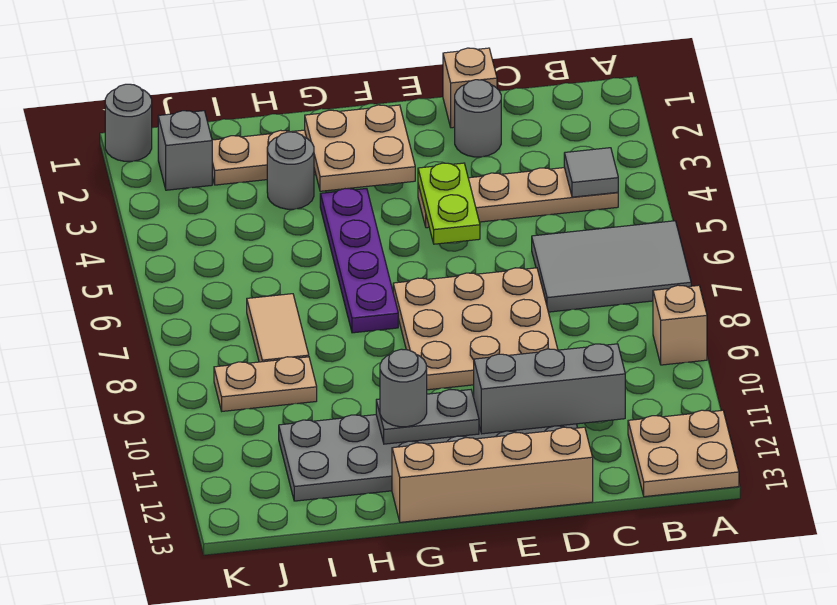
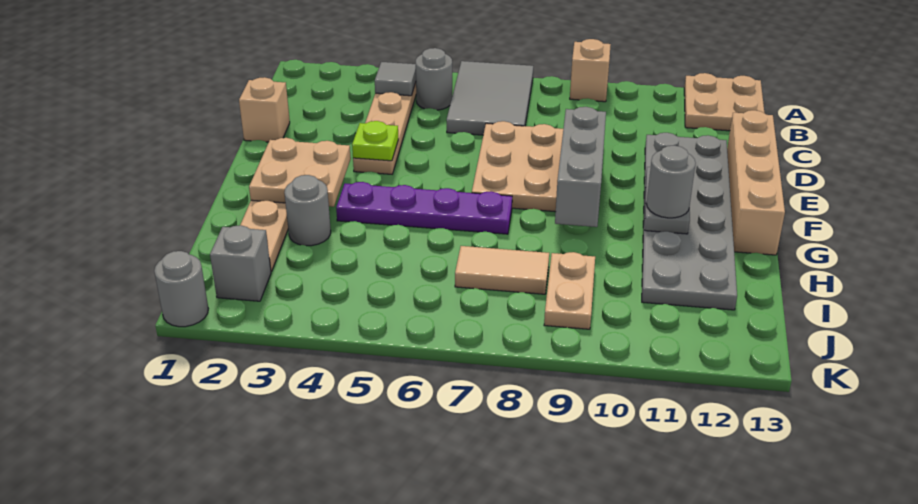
grey 1x3 brick [474,344,625,434] -> grey 1x3 brick moved to [555,107,606,227]
grey 1x1 round brick [455,80,501,157] -> grey 1x1 round brick moved to [416,48,452,110]
lime 1x2 plate [418,163,480,244] -> lime 1x1 plate [352,121,398,161]

